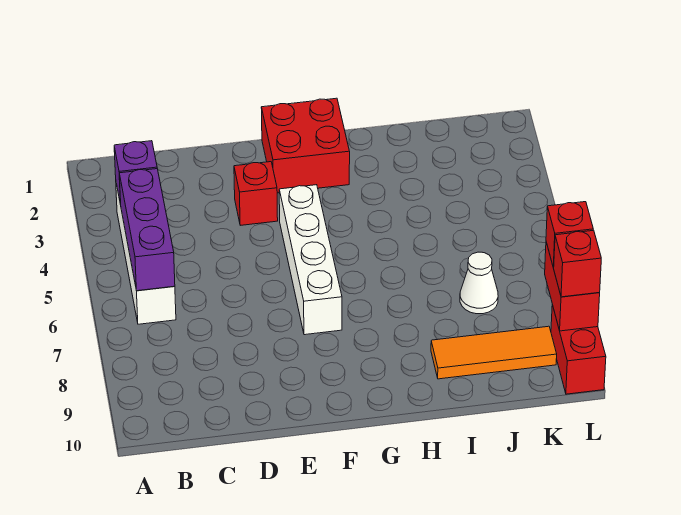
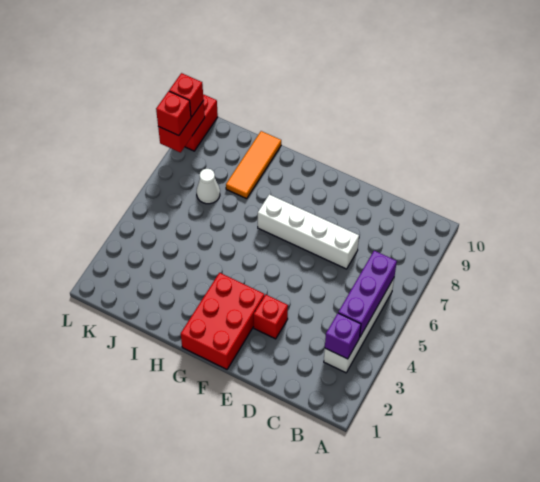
red 2x2 brick [261,98,350,193] -> red 2x3 brick [181,273,264,369]
white 1x4 brick [279,185,342,335] -> white 1x4 brick turned to [258,194,359,269]
orange 1x3 tile [431,326,557,379] -> orange 1x3 tile turned to [226,131,281,199]

